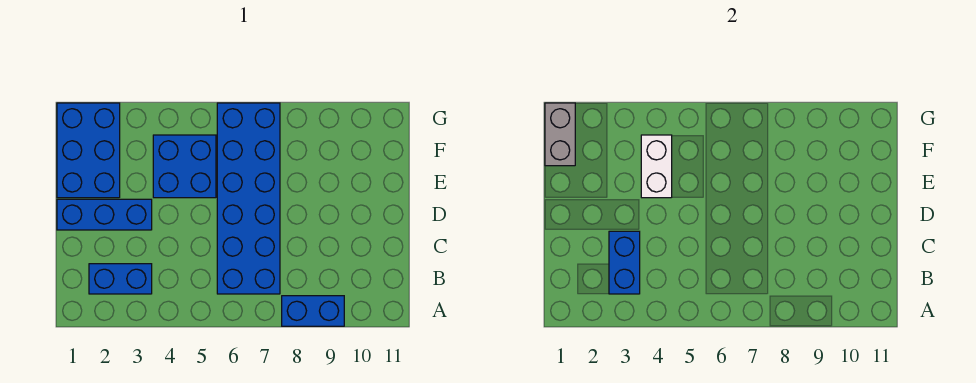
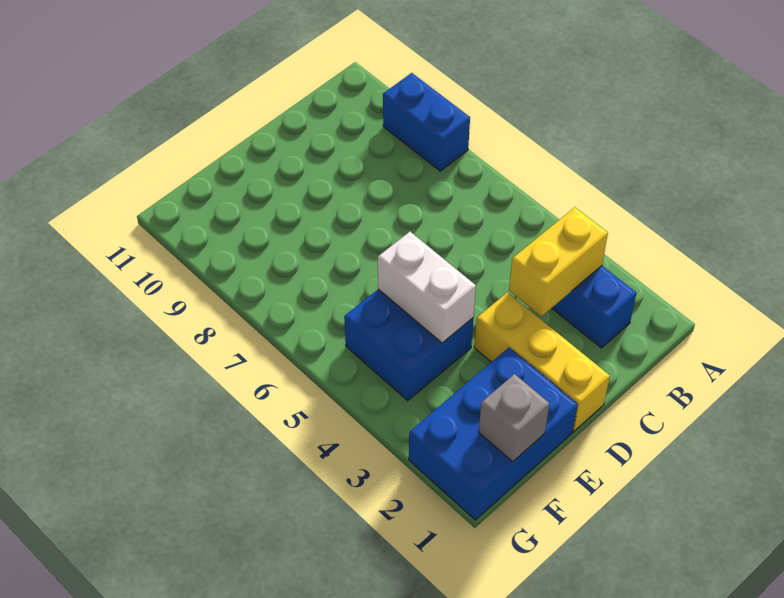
blue 1x2 brick [609,231,640,294] -> yellow 1x2 brick [509,207,608,316]
blue 2x6 brick [217,103,280,294] -> none
blue 1x3 brick [57,199,152,230] -> yellow 1x3 brick [474,292,610,431]
white 1x2 brick [641,135,672,198] -> white 1x2 brick turned to [378,232,476,343]
grey 1x2 brick [545,103,575,166] -> grey 1x1 brick [479,374,549,462]

